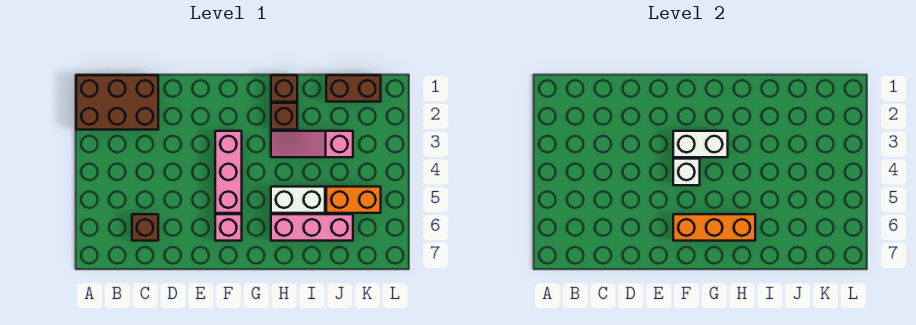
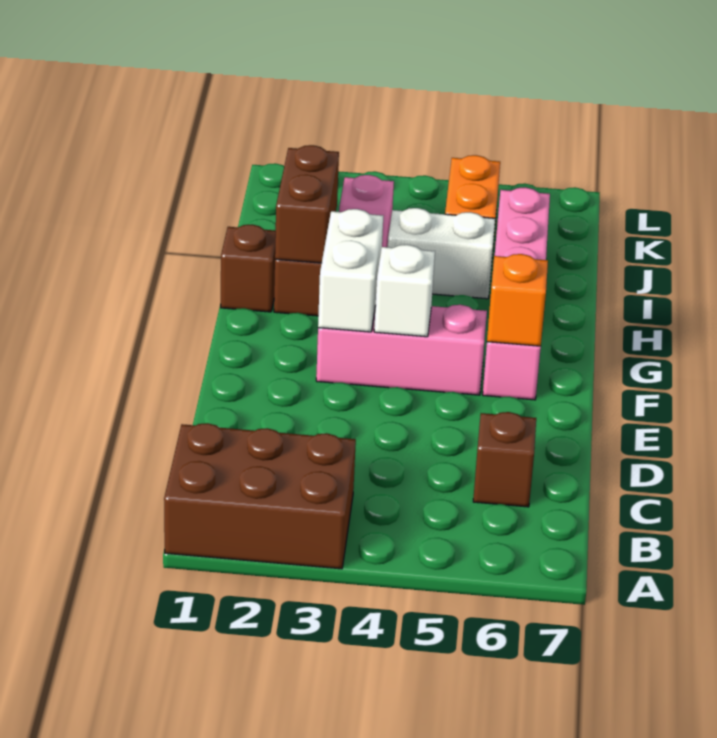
brown 2x3 brick [76,75,158,130] -> brown 2x3 brick turned to [164,423,356,569]
orange 1x3 brick [673,214,755,241] -> orange 1x1 brick [487,254,548,346]
white 1x2 brick [271,187,325,213] -> white 1x2 brick turned to [388,208,495,299]
brown 1x2 brick [326,75,381,102] -> brown 1x2 brick moved to [275,145,339,263]

